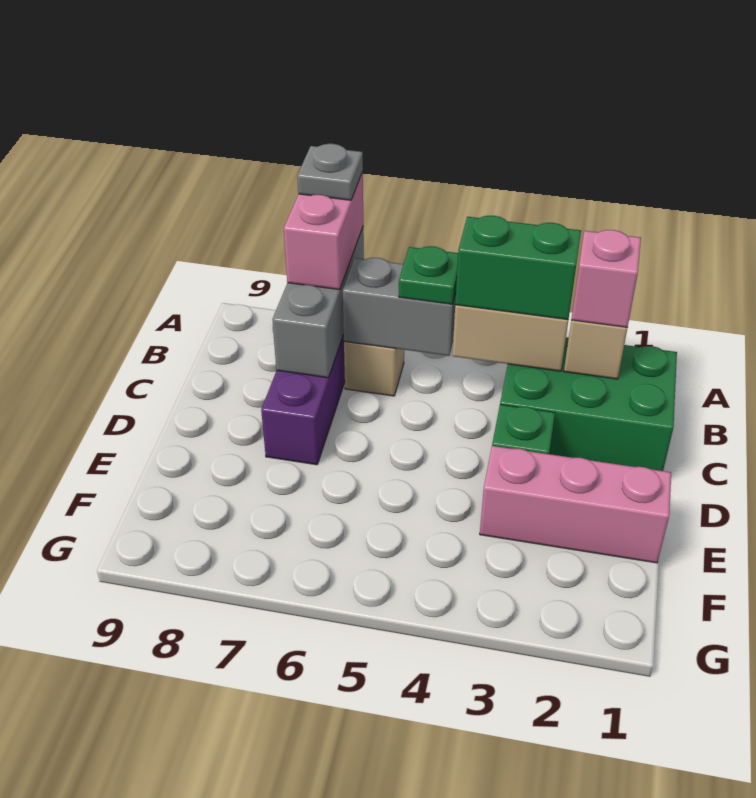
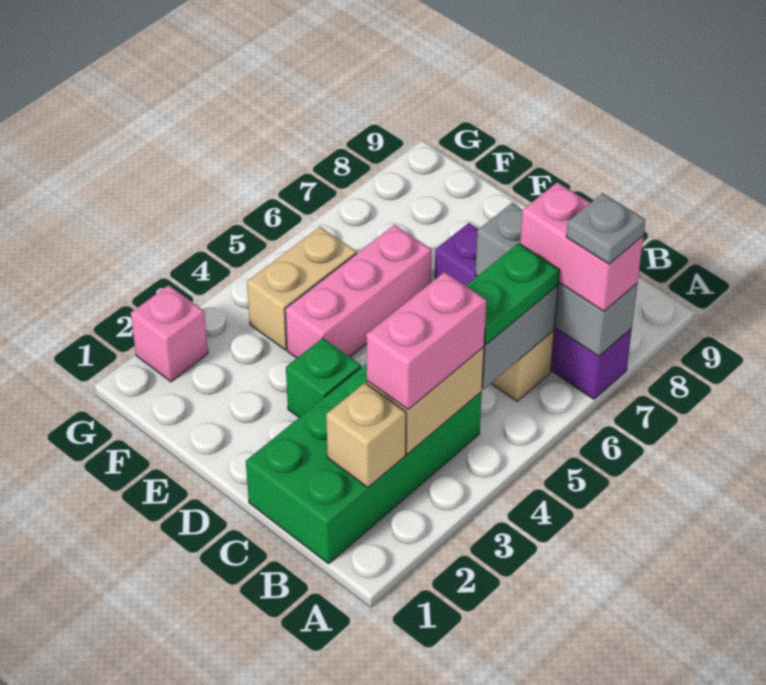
green 2x3 brick [500,337,677,471] -> green 2x4 brick [246,363,482,564]
pink 1x1 brick [571,230,641,327] -> pink 1x1 brick moved to [131,285,208,382]
green 1x2 brick [455,216,581,320] -> pink 1x2 brick [366,272,486,409]
green 1x1 plate [399,246,458,304] -> green 1x2 plate [466,243,560,345]
pink 1x3 brick [480,446,671,563] -> pink 1x3 brick moved to [285,225,432,358]
none -> tan 1x2 brick [247,227,357,350]

